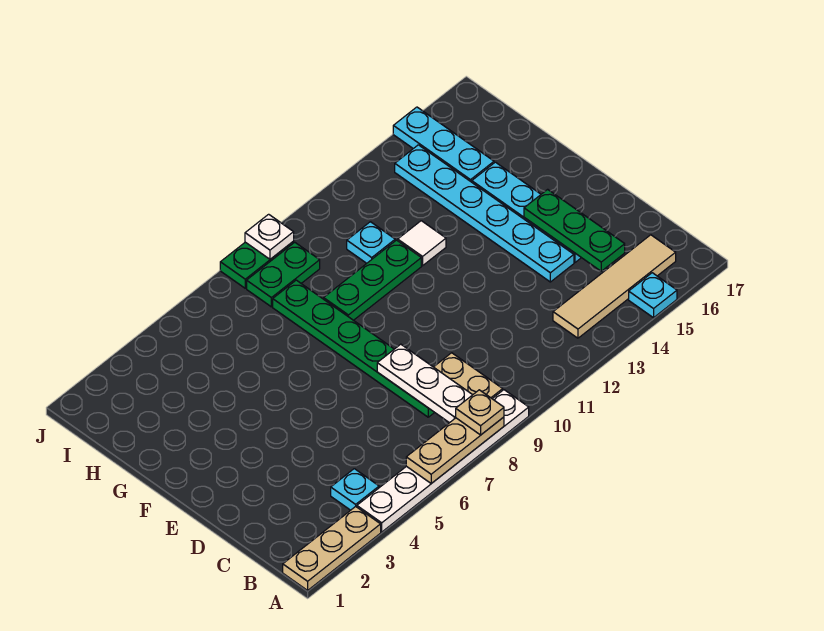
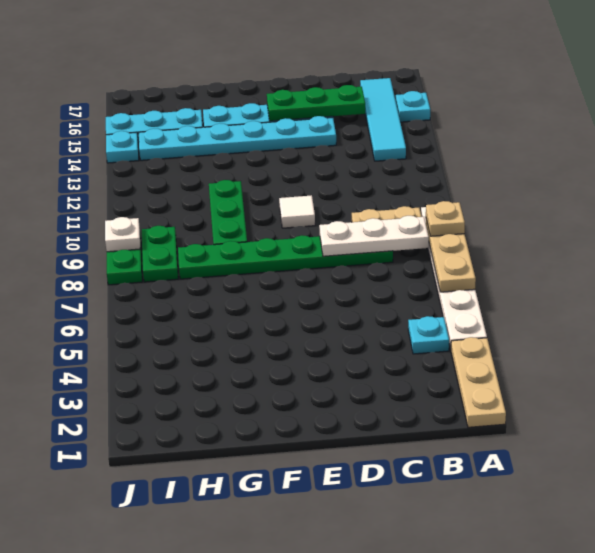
tan 1x4 tile [553,235,676,338] -> cyan 1x4 tile [360,78,406,161]
white 1x1 tile [398,221,446,266] -> white 1x1 tile moved to [279,195,315,228]
cyan 1x1 plate [347,222,395,263] -> cyan 1x1 plate moved to [106,131,139,163]

